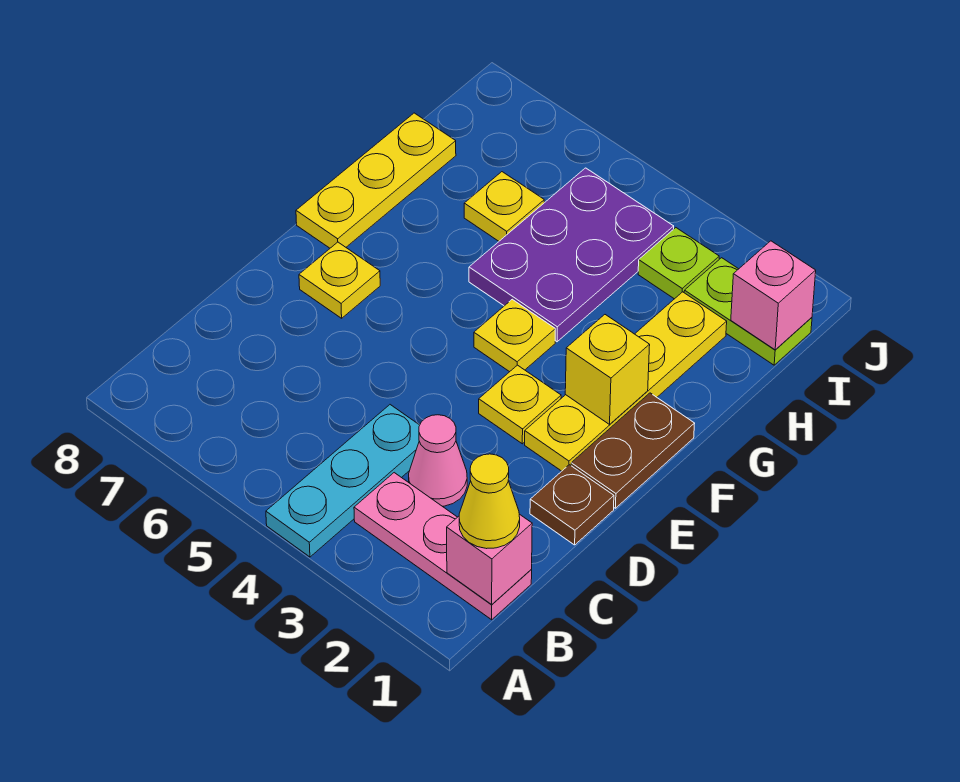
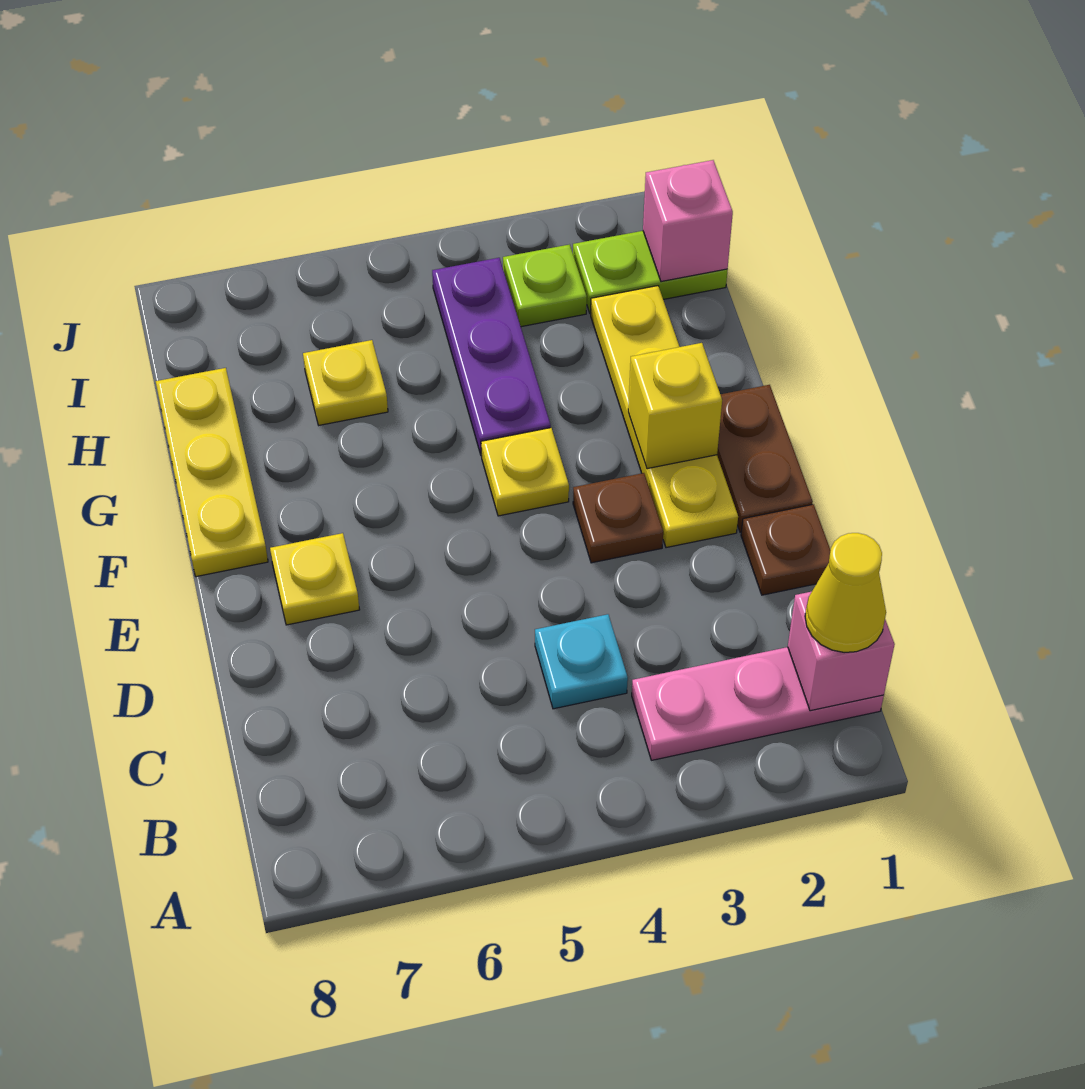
cyan 1x3 plate [266,405,420,557] -> cyan 1x1 plate [535,614,628,709]
pink 1x1 cone [409,415,467,506] -> none
yellow 1x1 plate [479,365,561,444] -> brown 1x1 plate [573,473,663,563]
purple 2x3 plate [469,168,674,342] -> purple 1x3 plate [432,258,551,456]

